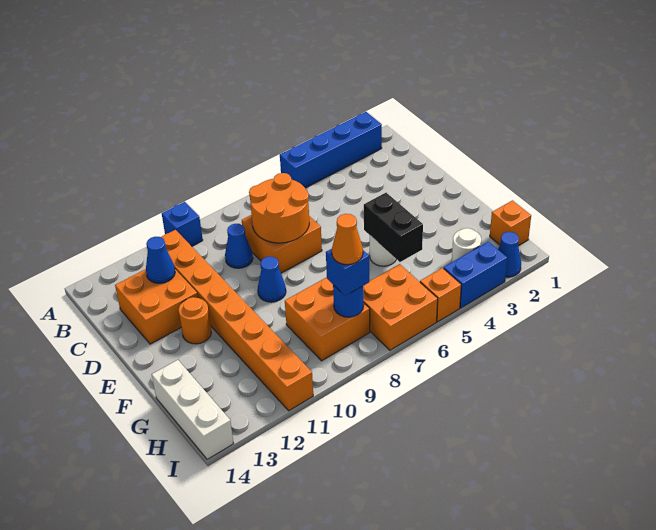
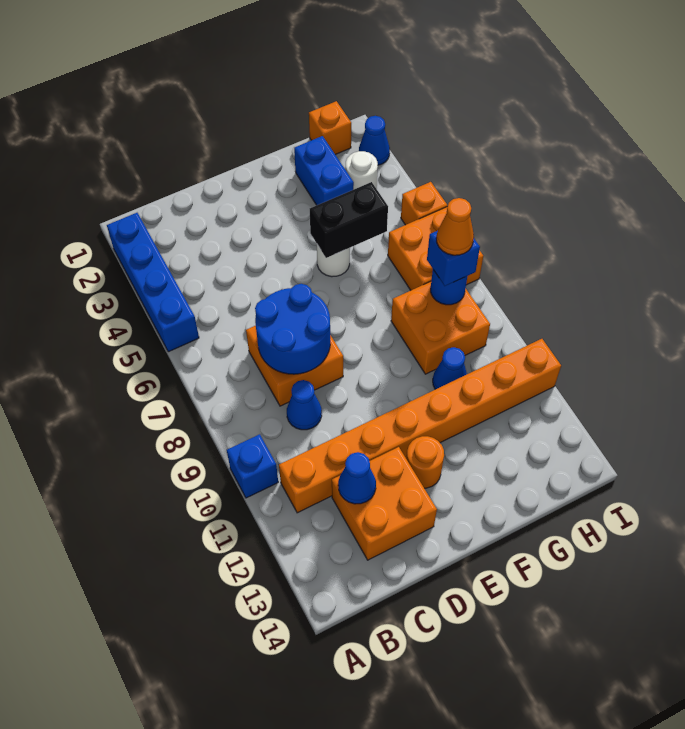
orange 2x2 round brick [249,173,309,243] -> blue 2x2 round brick [255,284,330,374]
blue 1x1 cone [258,256,286,302] -> blue 1x1 cone moved to [433,347,467,389]
white 1x3 brick [152,360,234,459] -> none
blue 1x2 brick [444,242,507,308] -> blue 1x2 brick moved to [294,136,354,205]

